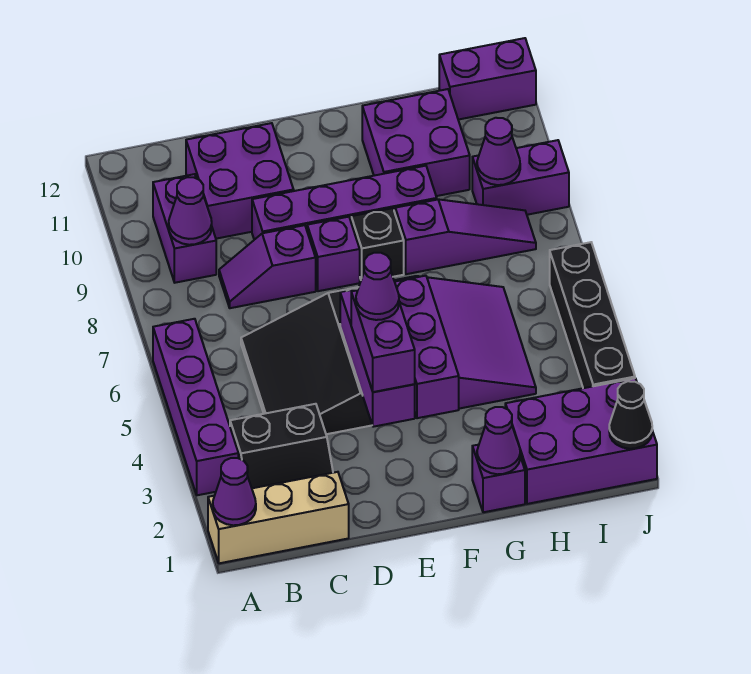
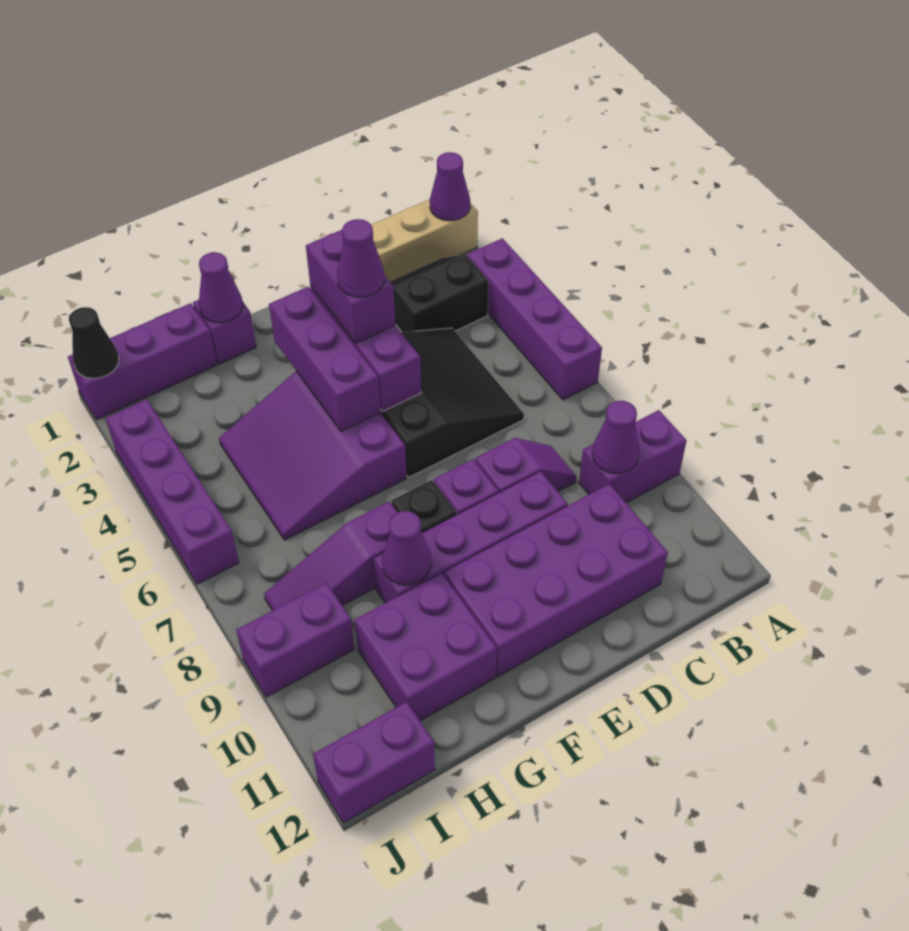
purple 1x2 brick [153,174,216,283] -> purple 1x2 brick turned to [579,410,686,503]
purple 2x2 brick [186,123,294,239] -> purple 2x4 brick [444,484,668,677]
purple 2x3 brick [505,378,657,504] -> purple 1x3 brick [68,303,217,420]
purple 1x1 cone [477,118,520,185] -> purple 1x1 cone moved to [382,511,431,585]
black 1x4 brick [550,242,635,388] -> purple 1x4 brick [106,400,239,584]

